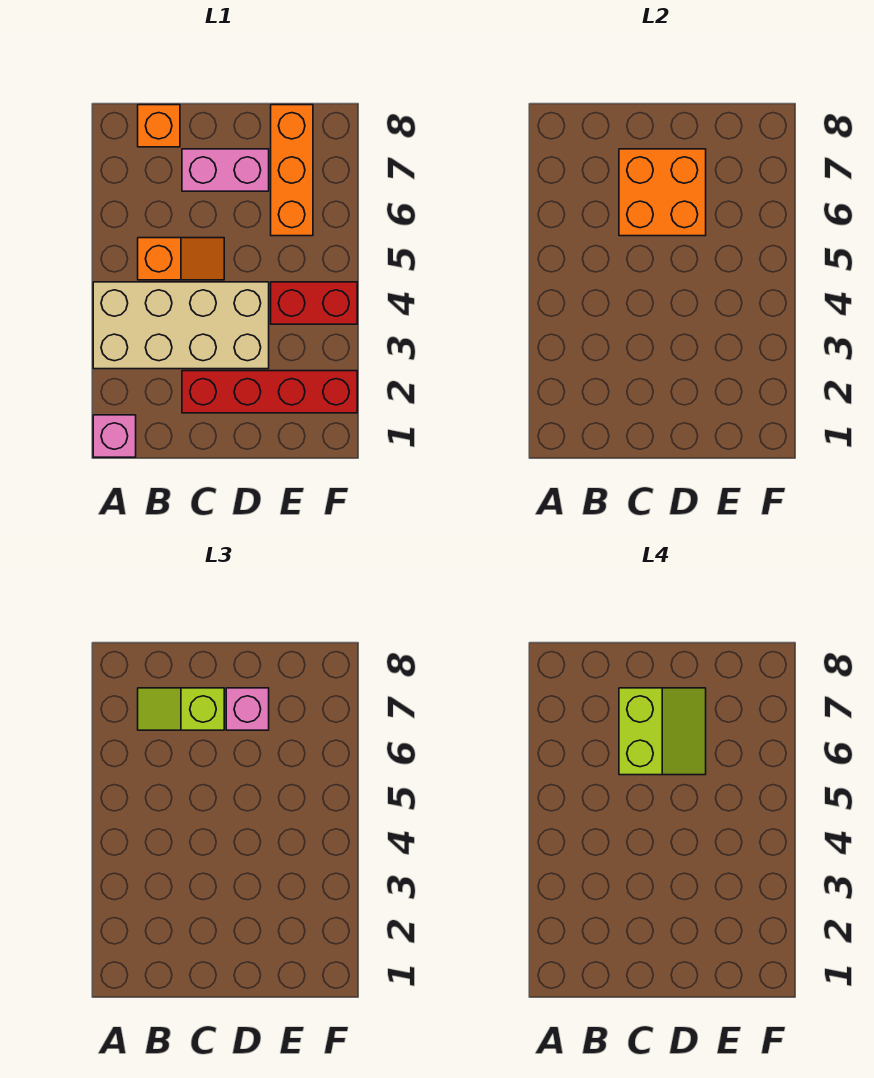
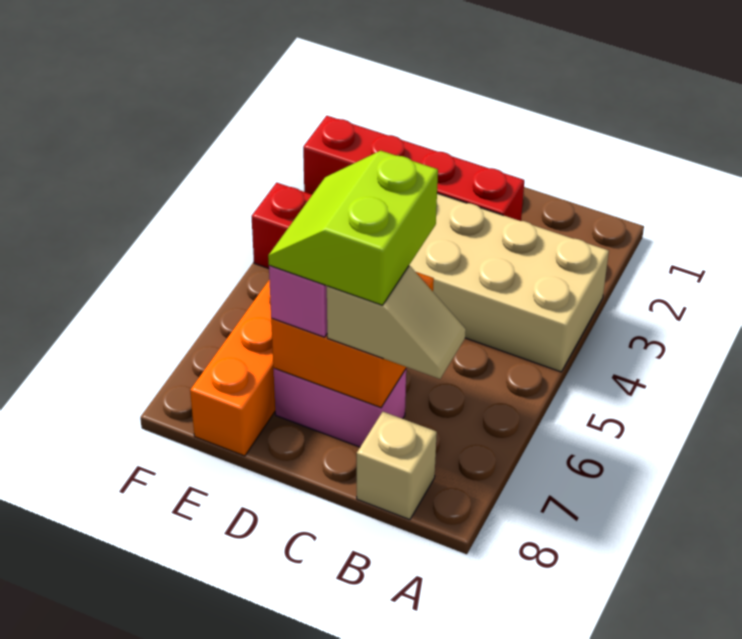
pink 1x1 brick [93,415,136,457] -> none
orange 1x2 slope [138,238,224,280] -> none
lime 1x2 slope [138,688,224,730] -> tan 1x2 slope [327,266,466,379]
orange 1x1 brick [138,105,180,147] -> tan 1x1 brick [357,412,437,520]

